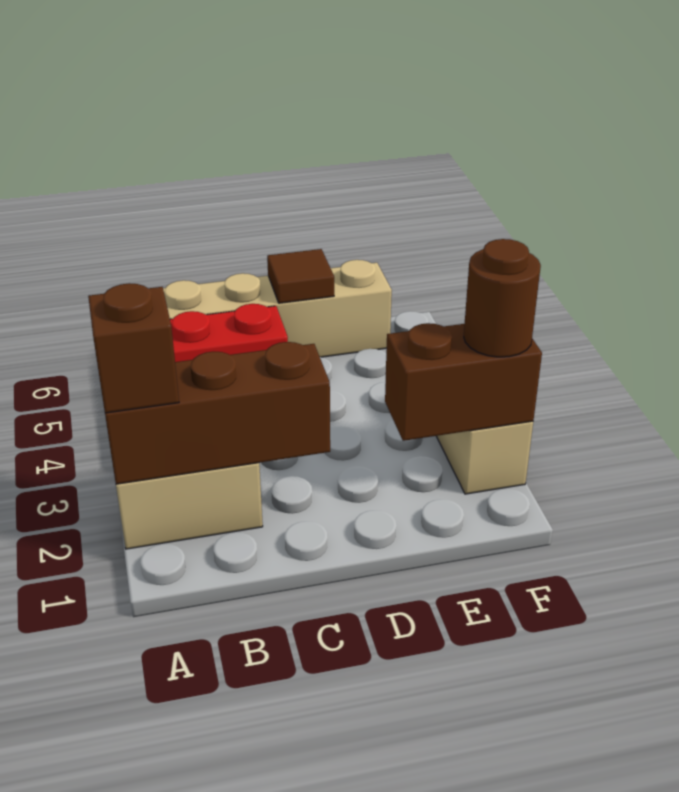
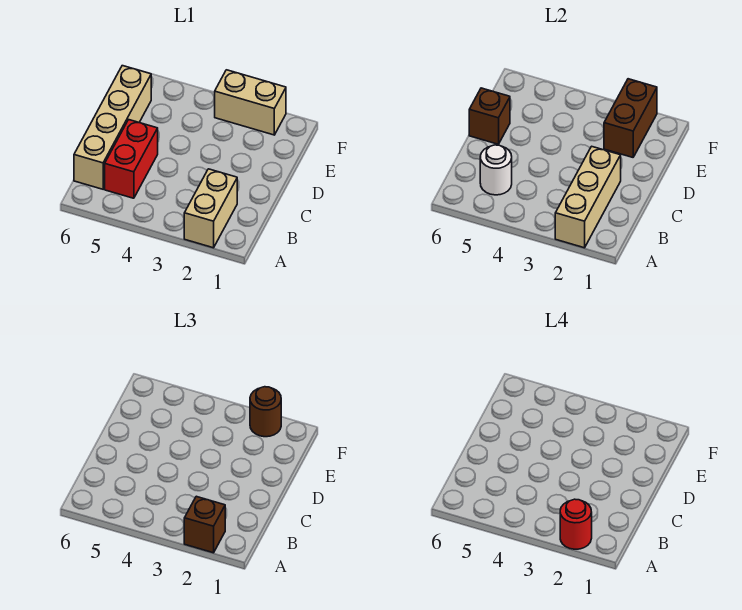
brown 1x3 brick [105,342,330,484] -> tan 1x3 brick [555,146,621,248]
none -> red 1x1 round brick [560,499,592,549]
none -> white 1x1 round brick [480,145,512,195]
brown 1x1 tile [267,249,334,303] -> brown 1x1 brick [469,88,510,144]

